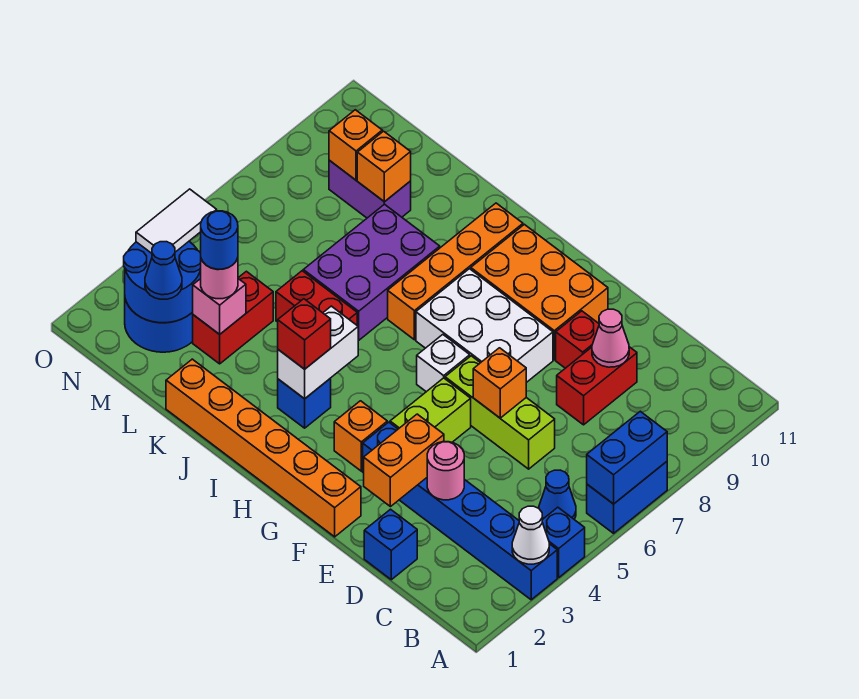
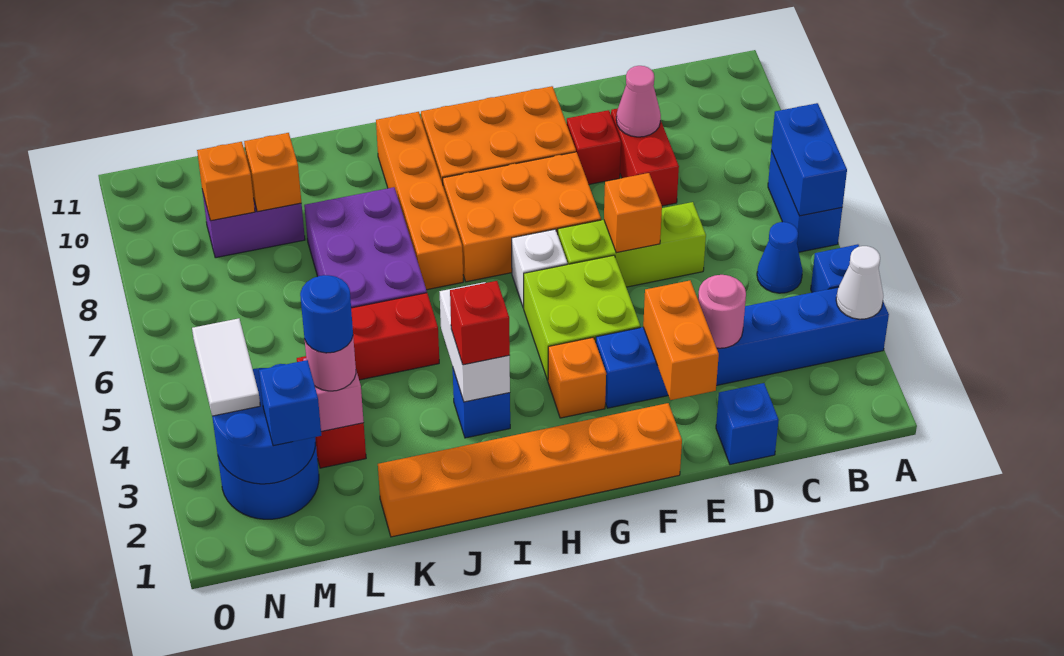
lime 1x2 brick [390,378,471,442] -> lime 2x2 brick [524,255,640,380]
white 2x3 brick [416,269,553,383] -> orange 2x3 brick [443,152,601,282]
blue 1x1 cone [145,242,182,299] -> blue 1x1 brick [259,360,321,446]

